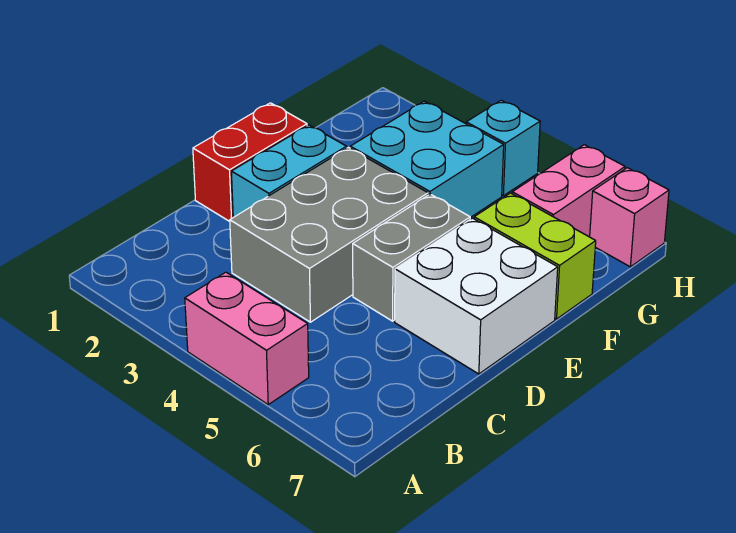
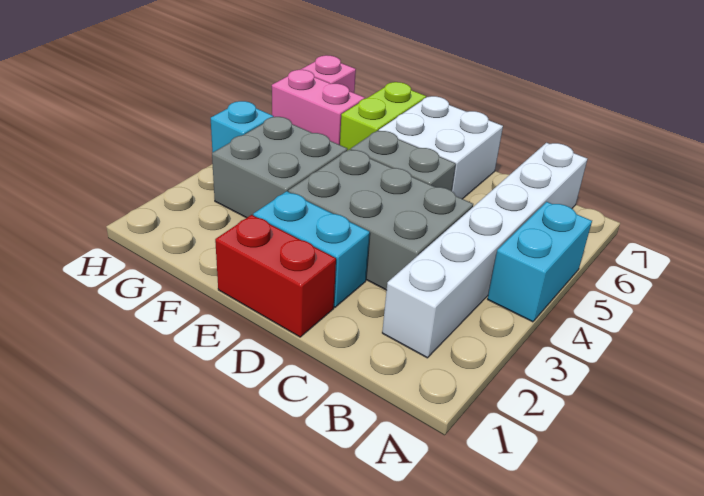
pink 1x2 brick [185,272,309,405] -> cyan 1x2 brick [488,202,592,322]
none -> white 1x6 brick [382,143,587,358]
cyan 2x2 brick [350,101,504,217] -> grey 2x2 brick [212,117,347,218]

